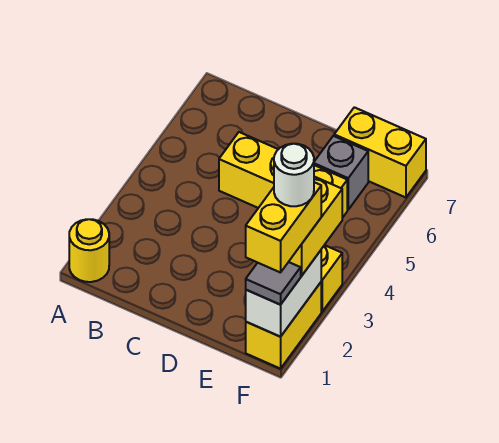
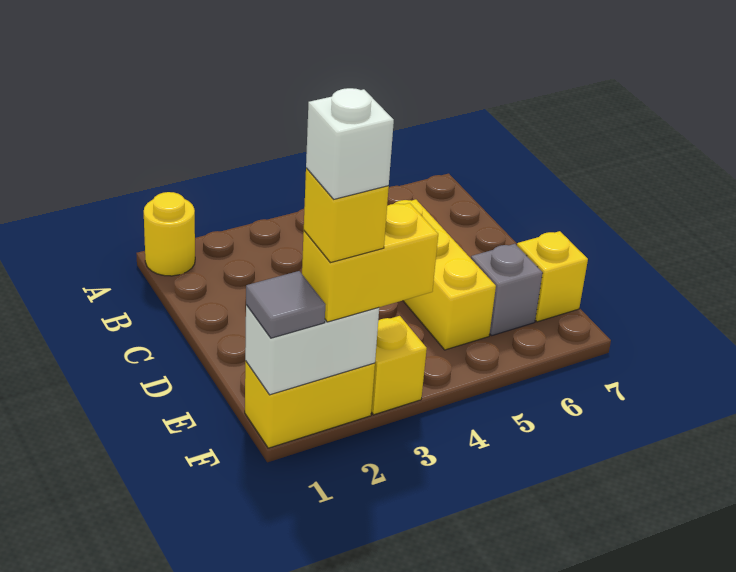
yellow 1x2 brick [334,107,426,197] -> yellow 1x1 brick [517,231,588,322]
yellow 1x2 brick [246,182,321,273] -> yellow 1x1 brick [304,168,389,263]
white 1x1 round brick [274,144,314,206] -> white 1x1 brick [306,88,394,199]

